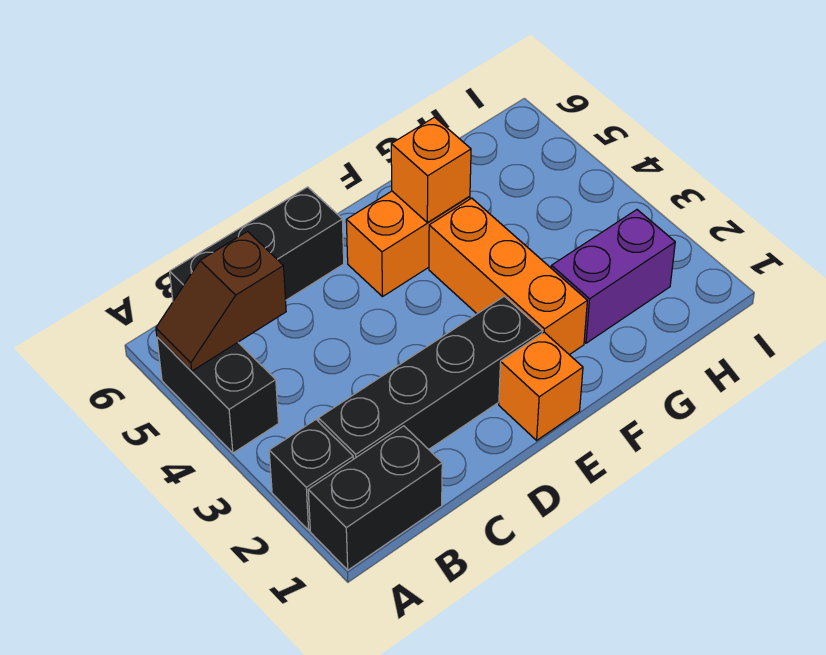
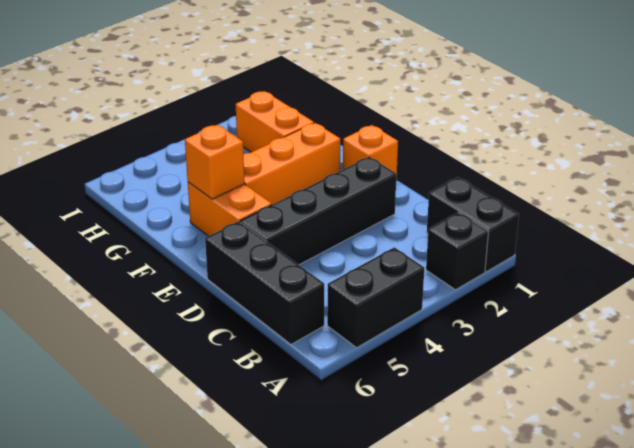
brown 1x2 slope [156,232,286,371] -> none
black 1x4 brick [318,296,542,459] -> black 1x4 brick turned to [240,157,396,265]
purple 1x2 brick [551,210,675,343] -> orange 1x2 brick [236,91,314,152]

